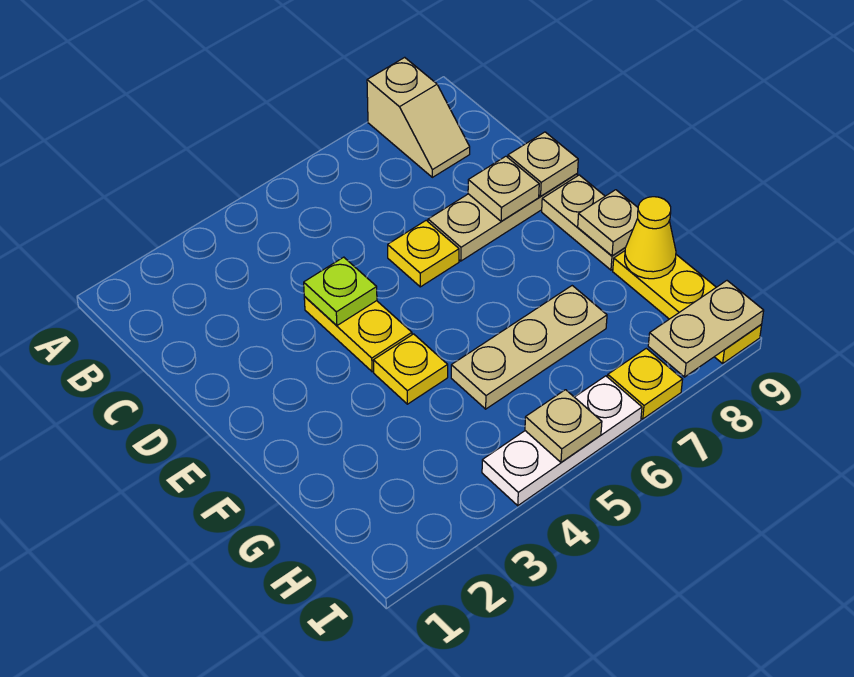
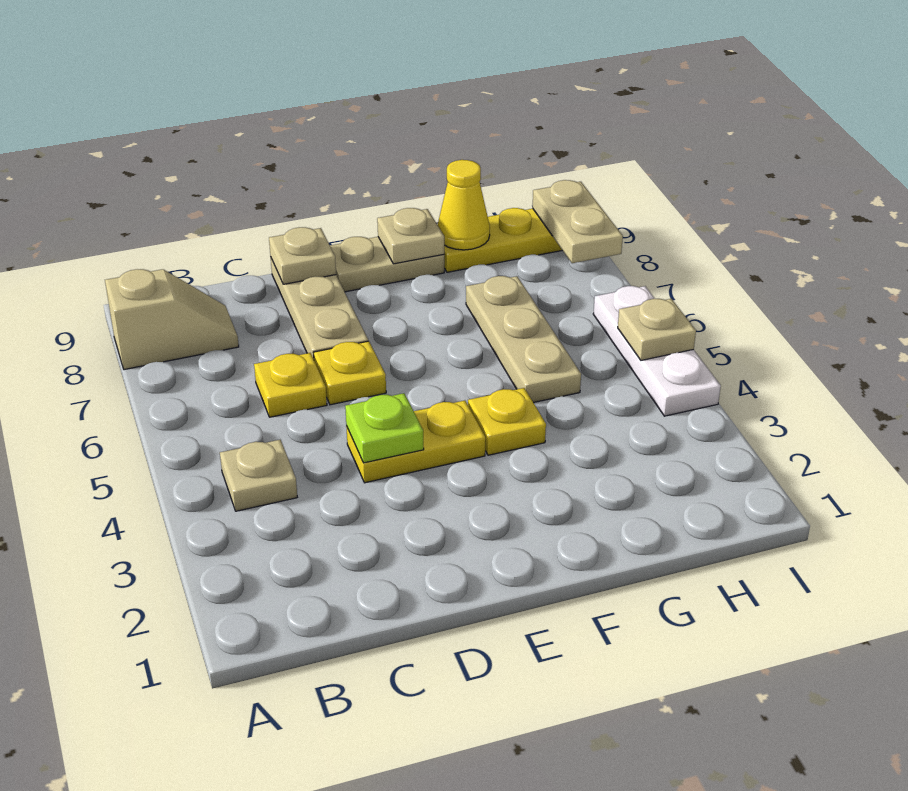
tan 1x1 plate [468,156,539,221] -> tan 1x1 plate moved to [220,440,297,511]
yellow 1x1 plate [608,348,683,419] -> yellow 1x1 plate moved to [254,353,327,417]

